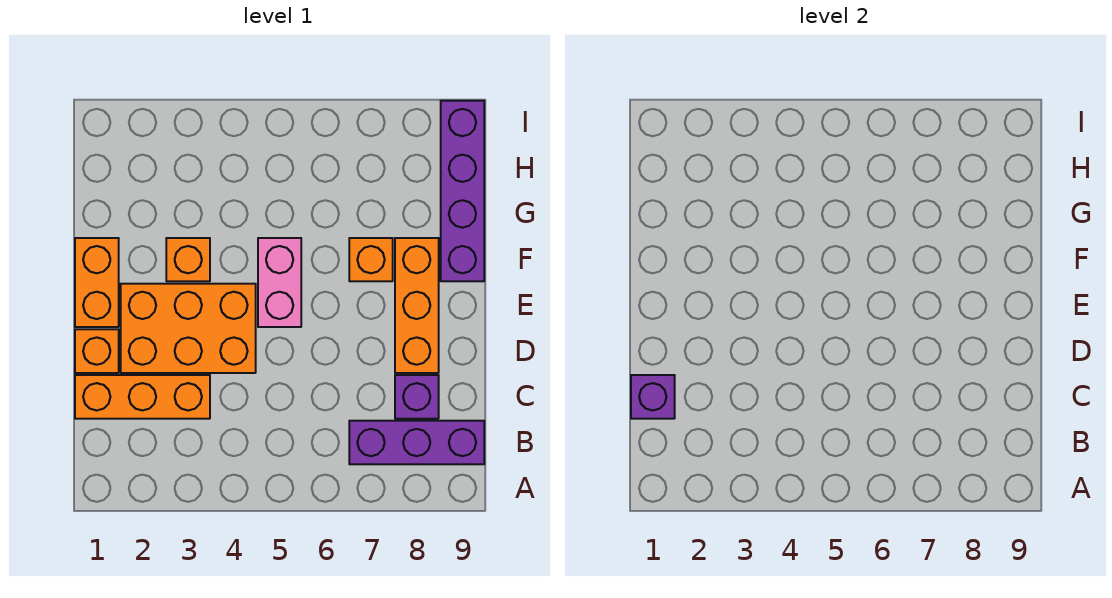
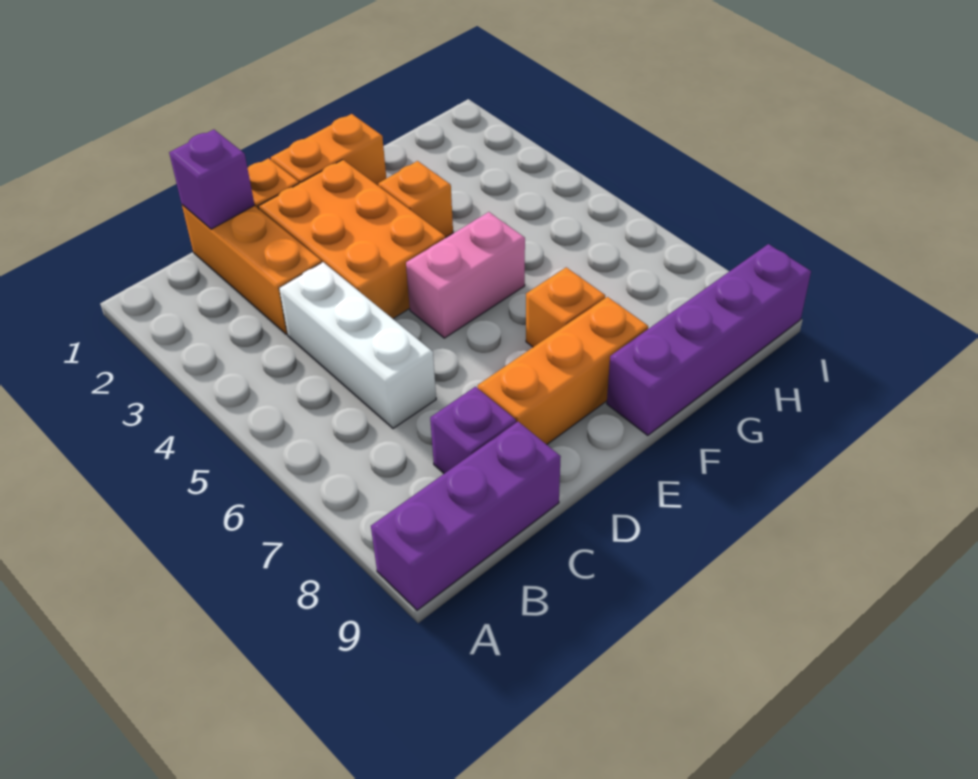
purple 1x3 brick [349,421,484,464] -> purple 1x3 brick turned to [371,422,561,610]
none -> white 1x3 brick [279,262,436,428]

